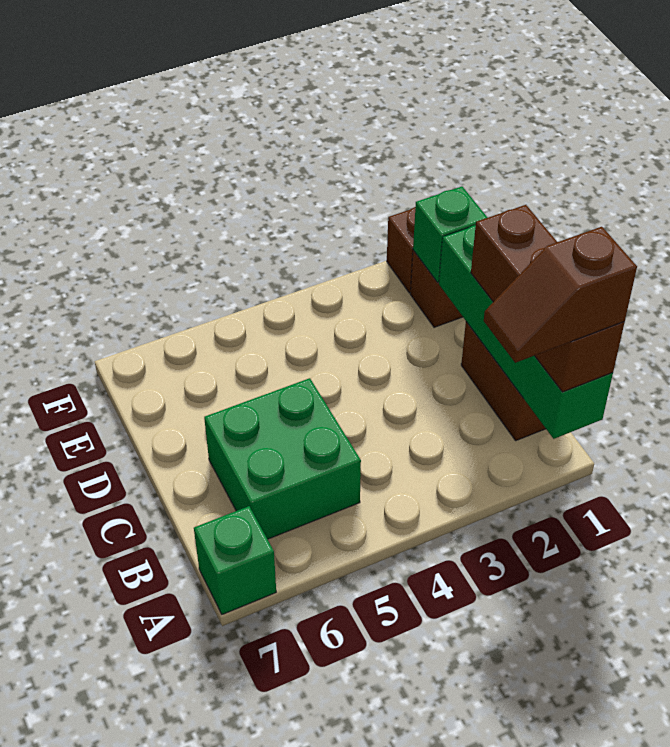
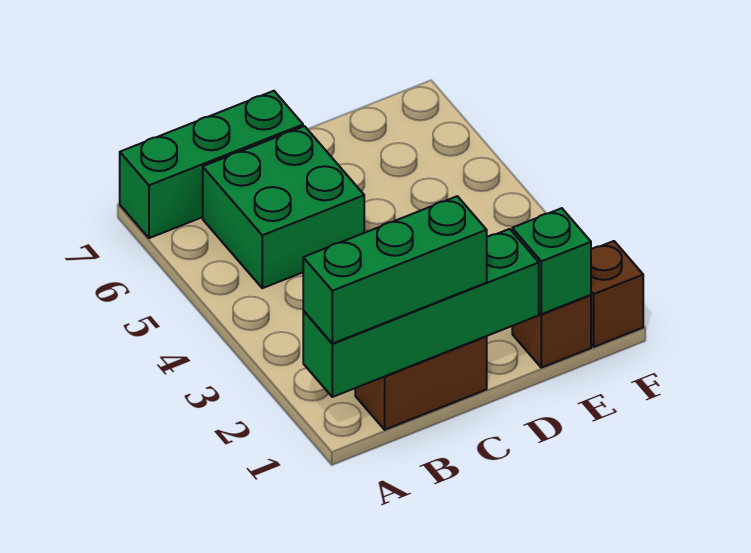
brown 1x3 brick [471,205,625,392] -> green 1x3 brick [303,196,487,344]
brown 1x2 slope [484,227,637,363] -> none
green 1x1 brick [194,506,276,615] -> green 1x3 brick [120,91,303,238]

